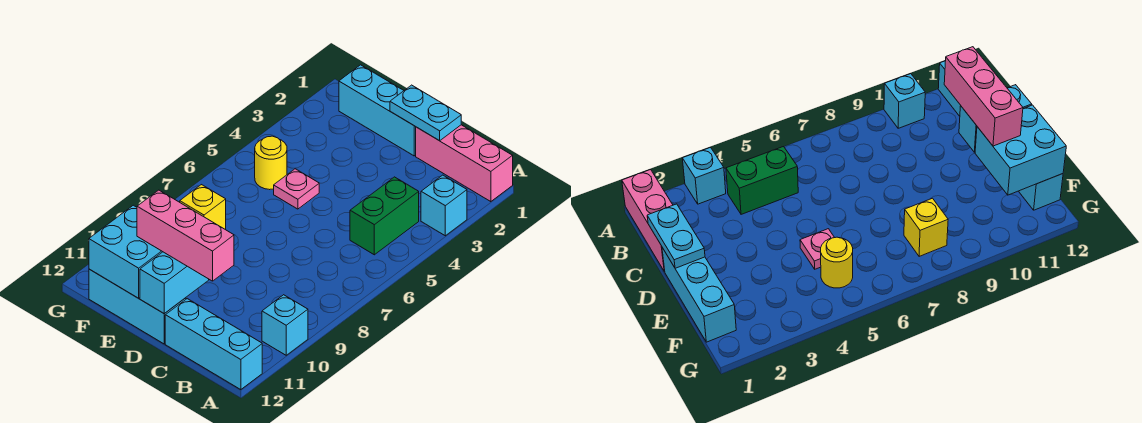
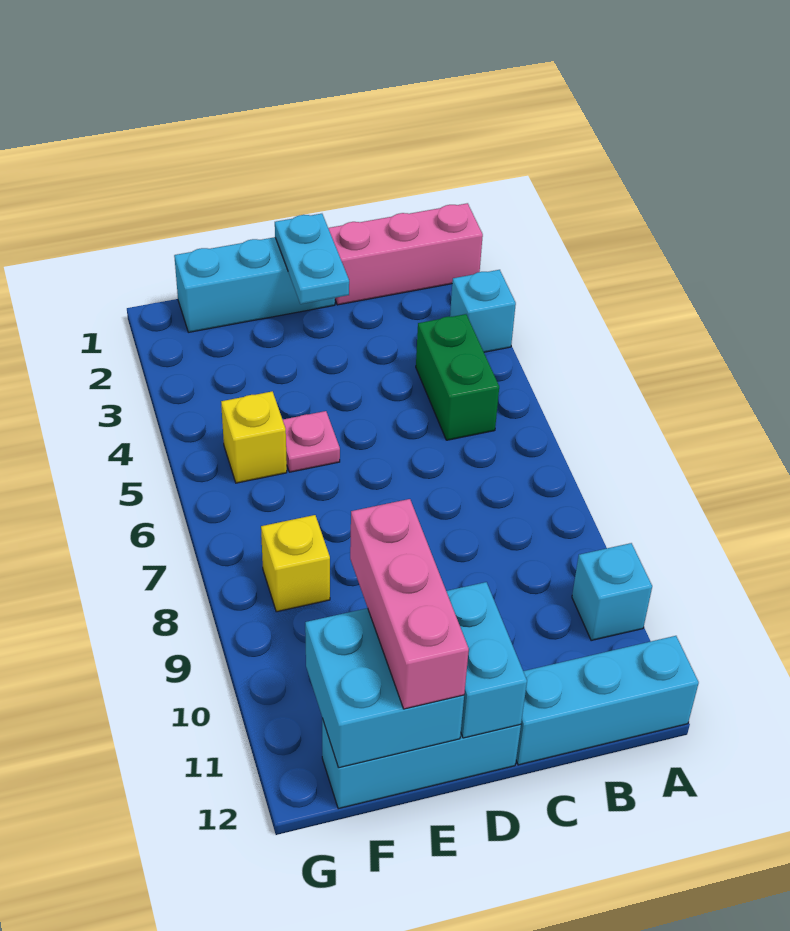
cyan 1x2 plate [390,85,461,141] -> cyan 1x2 plate turned to [275,214,349,304]
pink 1x3 brick [137,190,234,281] -> pink 1x3 brick turned to [350,499,469,709]
yellow 1x1 round brick [255,136,287,190] -> yellow 1x1 brick [221,391,287,483]

